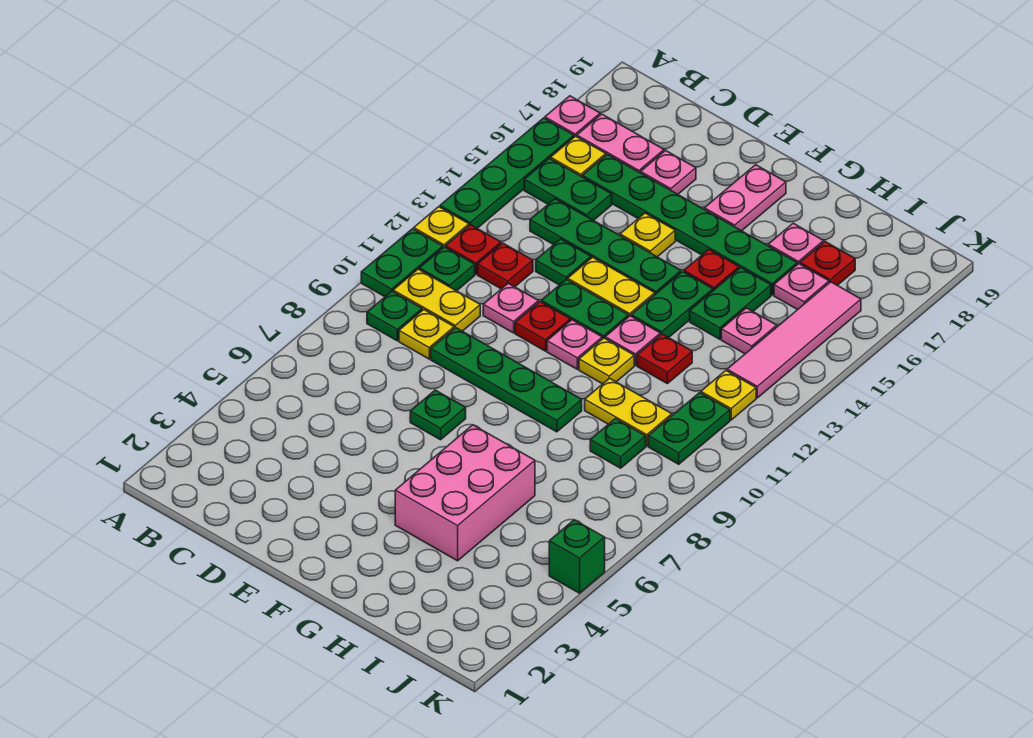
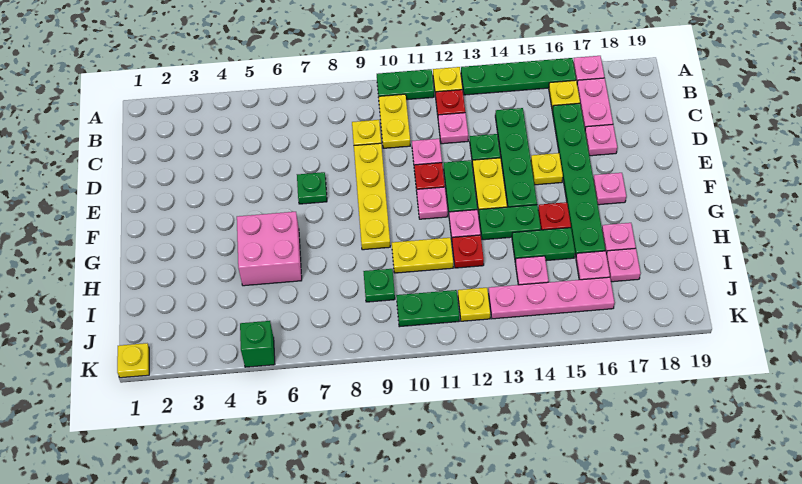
green 1x1 plate [367,291,422,341] -> none
green 1x1 plate [419,247,475,291] -> none
green 1x2 plate [524,158,612,221] -> none
red 1x1 plate [478,243,533,289] -> pink 1x1 plate [438,113,468,144]
green 1x4 plate [431,328,582,432] -> yellow 1x4 plate [354,143,390,250]
pink 1x2 plate [704,165,786,231] -> pink 1x1 plate [593,173,626,205]
pink 2x3 brick [395,425,535,561] -> pink 2x2 brick [237,212,302,286]
yellow 1x1 plate [579,338,634,384] -> yellow 1x1 plate moved to [117,343,149,378]
yellow 1x2 plate [585,378,672,446] -> yellow 1x2 plate turned to [392,238,453,273]
red 1x1 plate [800,242,855,285] -> pink 1x1 plate [606,248,640,282]
pink 1x4 tile [727,282,861,398] -> pink 1x4 plate [489,277,614,319]

